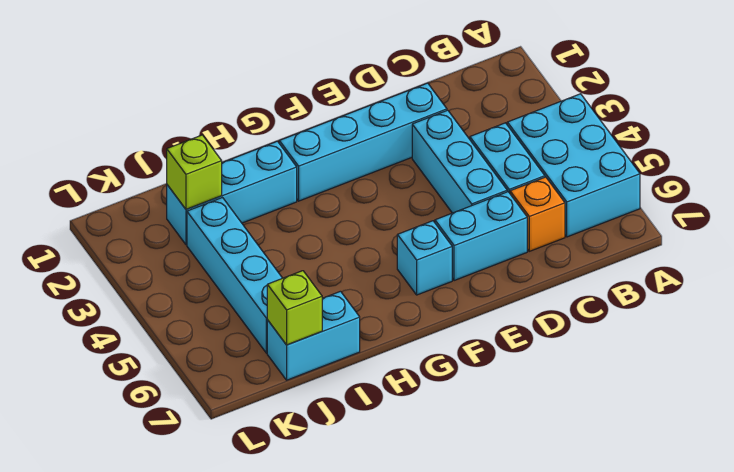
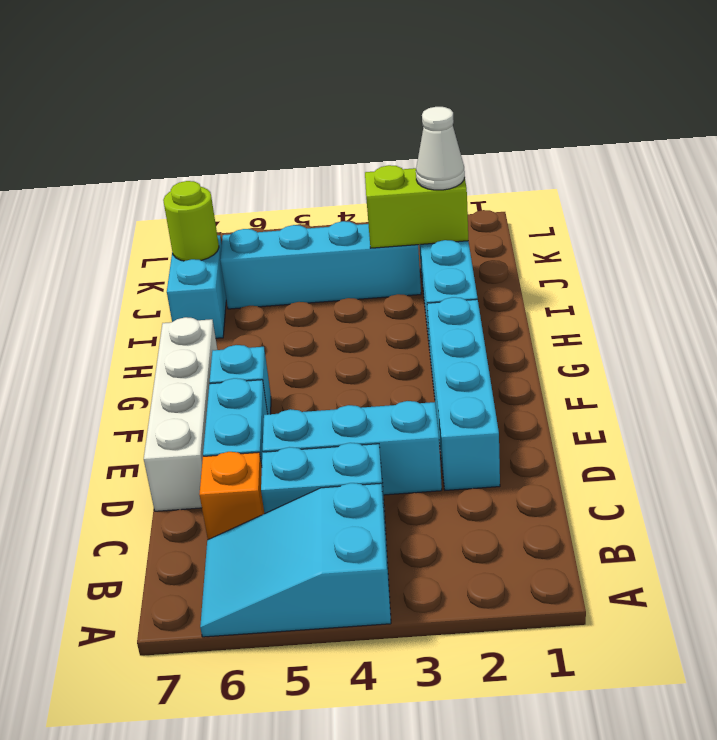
cyan 2x3 brick [507,94,640,237] -> cyan 2x3 slope [200,483,391,637]
none -> white 1x4 brick [144,317,217,511]
lime 1x1 brick [167,135,222,209] -> lime 1x2 brick [365,165,468,248]
none -> white 1x1 cone [416,107,465,190]
lime 1x1 brick [267,271,322,345] -> lime 1x1 round brick [163,181,219,261]

